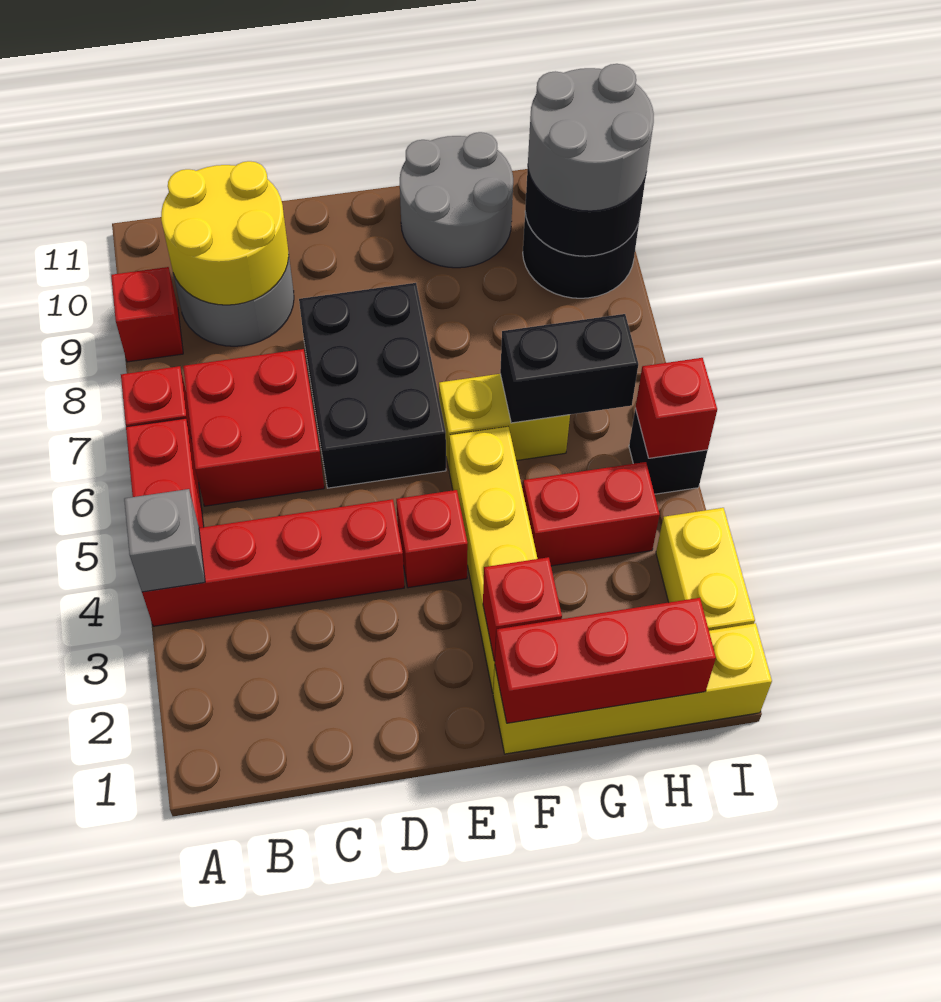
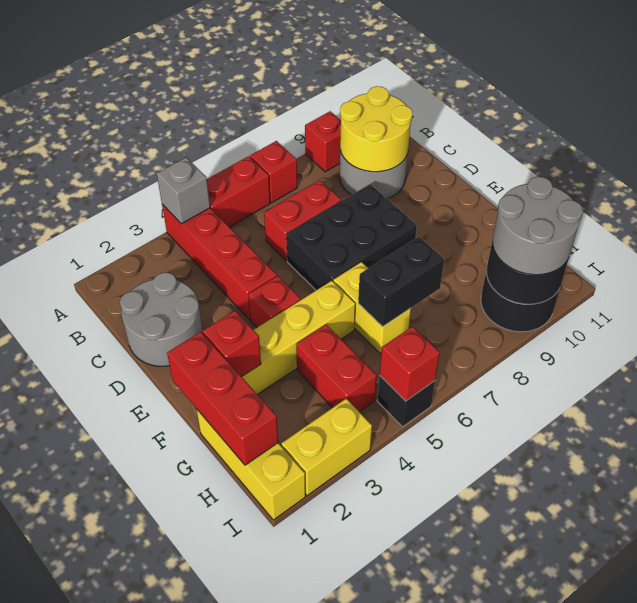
red 2x2 brick [183,349,324,506] -> red 1x2 brick [264,180,341,261]
yellow 1x4 brick [493,623,772,754] -> yellow 1x3 brick [196,409,306,520]
grey 2x2 round brick [400,132,513,268] -> grey 2x2 round brick moved to [120,272,203,366]
black 1x2 brick [500,314,638,423] -> black 1x2 brick turned to [358,237,444,327]

